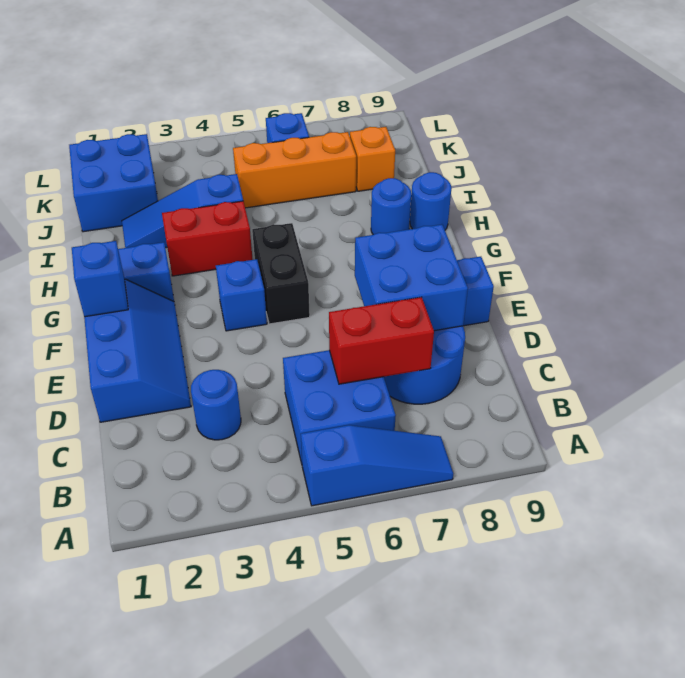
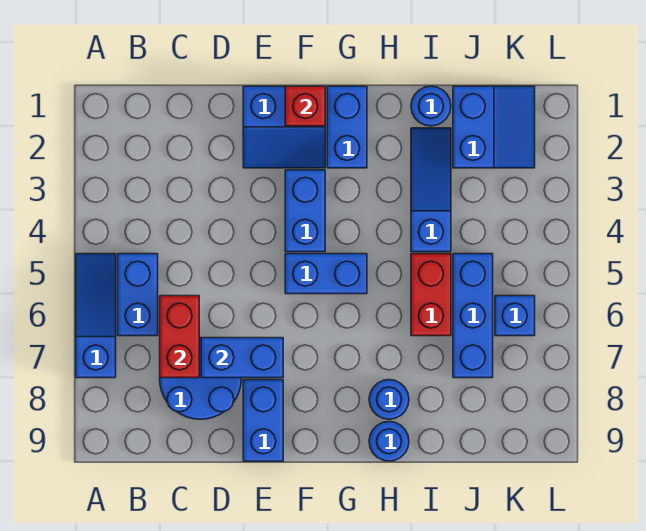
blue 1x3 slope [301,425,453,506] -> blue 1x3 slope turned to [76,254,116,378]
blue 2x2 brick [283,350,396,463] -> blue 1x2 brick [118,254,158,336]
blue 1x1 round brick [191,370,241,440] -> blue 1x1 round brick moved to [411,86,451,126]
blue 2x3 slope [84,279,191,422] -> blue 2x2 slope [243,86,325,168]
blue 2x2 brick [355,224,468,331] -> blue 1x2 brick [201,338,283,378]
blue 1x1 brick [72,241,128,317] -> red 1x1 brick [285,86,325,126]
blue 1x1 brick [216,259,267,331] -> blue 1x2 brick [285,170,325,252]
black 1x2 brick [252,223,310,324] -> blue 1x2 brick [285,254,367,294]
red 1x2 brick [162,201,253,276] -> red 1x2 brick moved to [411,254,451,336]
blue 2x2 brick [69,134,158,232] -> blue 2x2 slope [453,86,535,168]
orange 1x3 brick [233,132,356,208] -> blue 1x3 brick [453,254,493,378]
orange 1x1 brick [350,127,395,191] -> none

